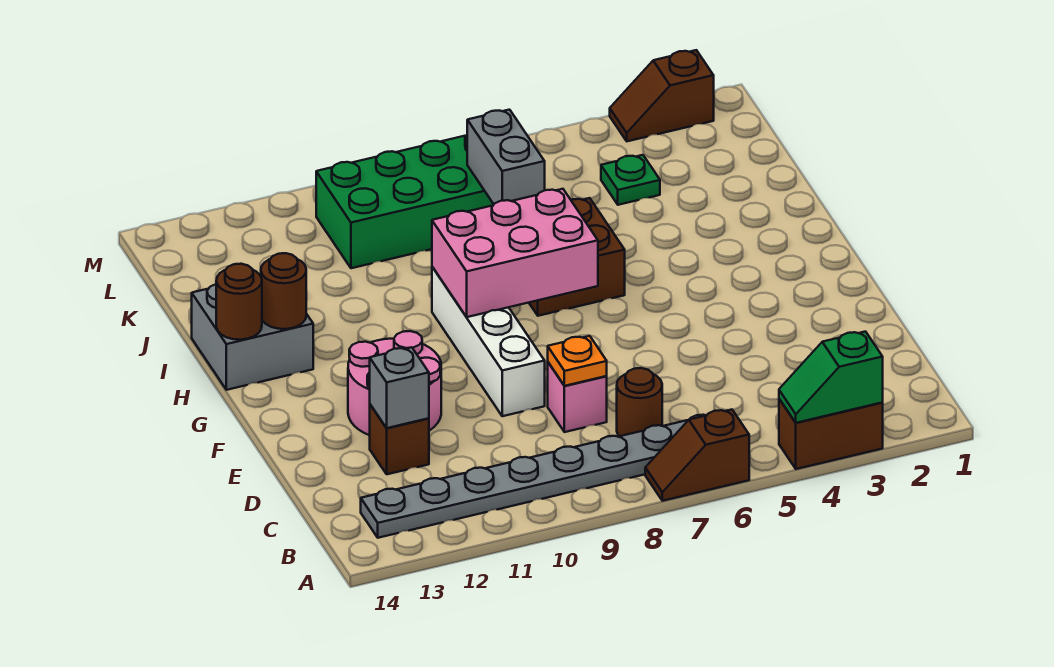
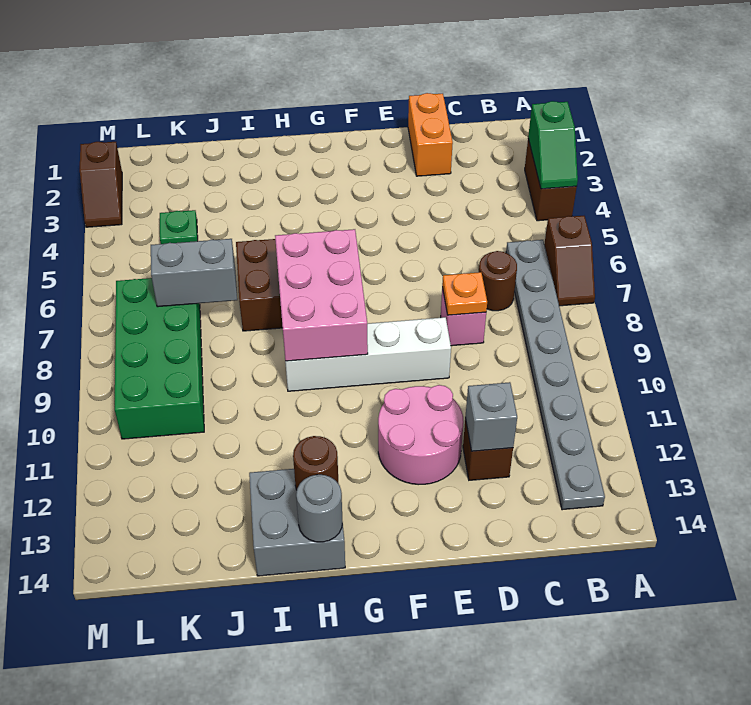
none -> orange 1x2 brick [408,93,453,176]
brown 1x1 round brick [216,264,262,340] -> grey 1x1 round brick [296,475,342,542]

